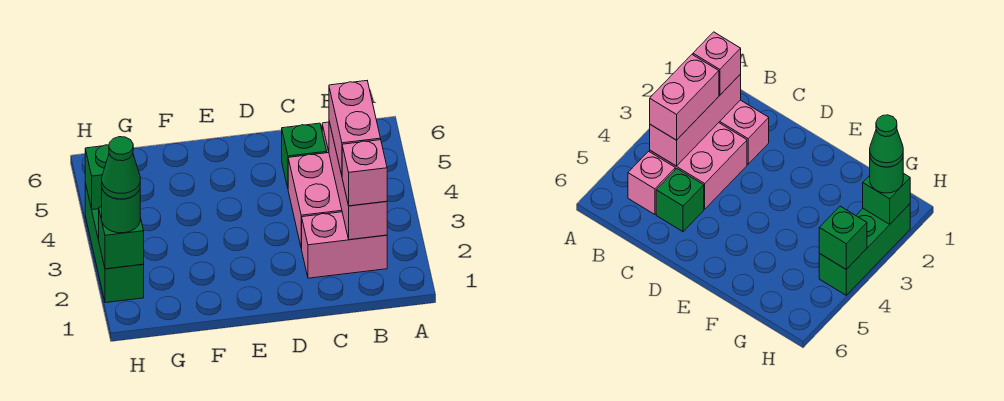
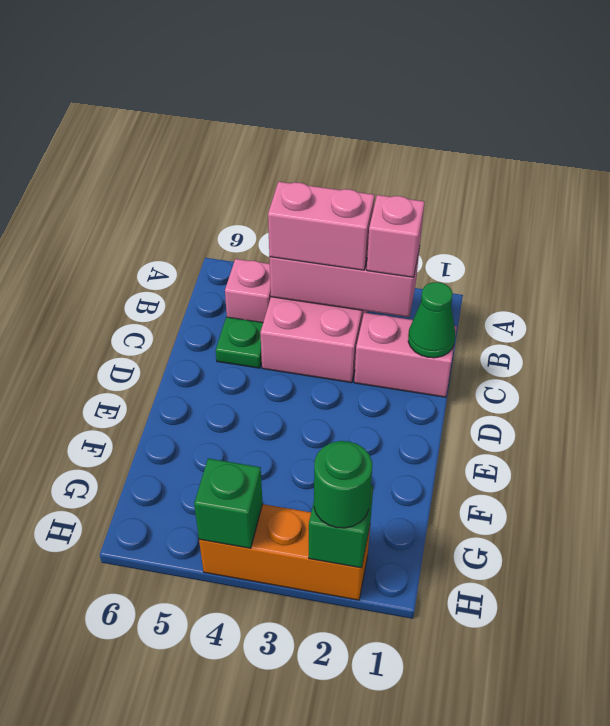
pink 1x2 brick [301,212,387,278] -> pink 1x2 brick turned to [354,313,457,397]
green 1x1 brick [282,123,327,188] -> green 1x1 plate [216,317,263,368]
green 1x3 brick [85,183,144,303] -> orange 1x3 brick [199,504,370,600]
green 1x1 cone [102,137,140,199] -> green 1x1 cone moved to [408,282,455,358]

